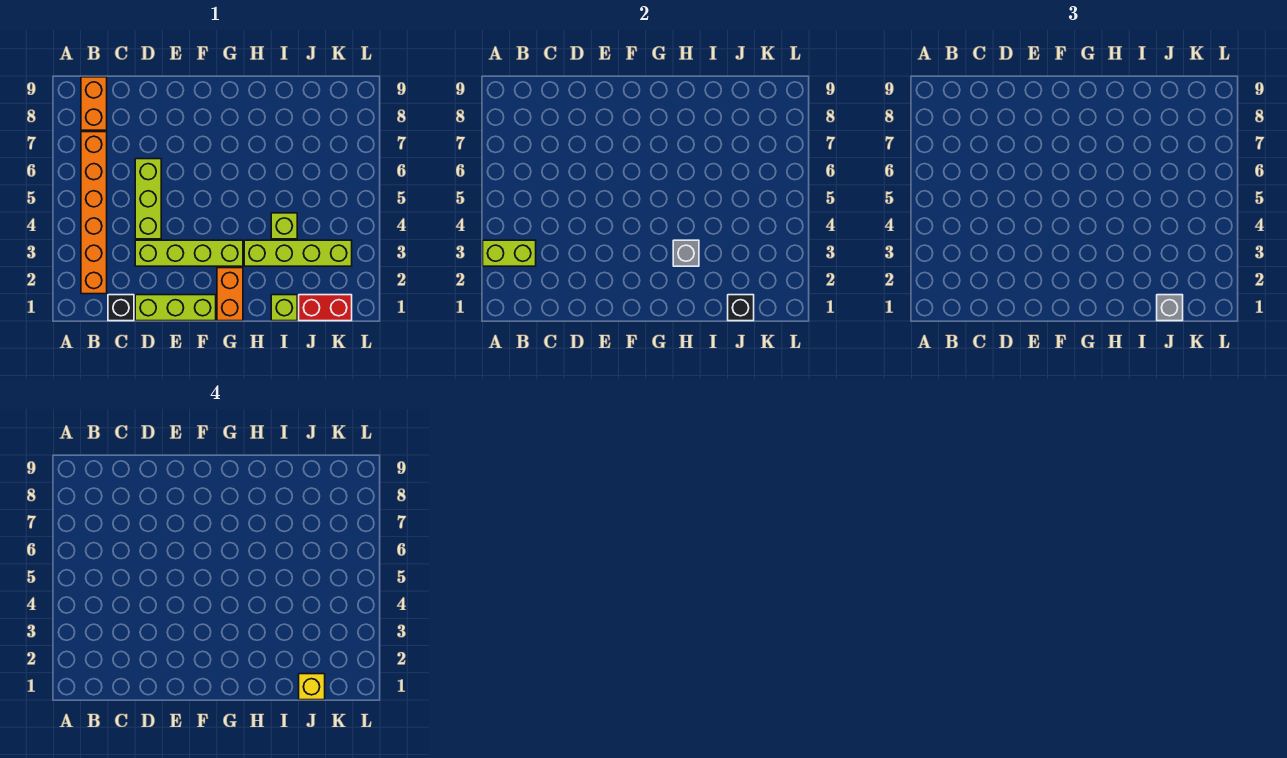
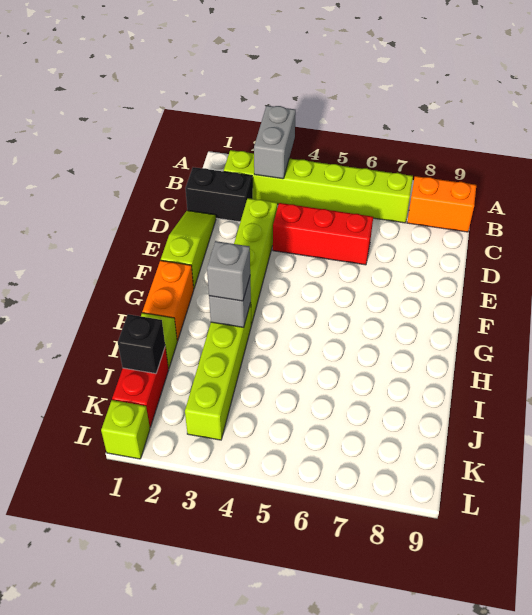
lime 1x2 brick [483,240,536,266] -> grey 1x2 brick [254,106,296,179]
orange 1x6 brick [81,132,107,294] -> lime 1x6 brick [224,150,413,223]
black 1x1 brick [108,295,134,321] -> black 1x2 brick [185,167,253,222]
lime 1x3 brick [135,295,216,321] -> lime 1x3 slope [161,210,216,288]
lime 1x3 brick [135,159,161,239] -> red 1x3 brick [273,203,373,265]
orange 1x2 brick [217,268,243,321] -> orange 1x2 brick turned to [142,260,194,341]
lime 1x1 brick [271,213,297,239] -> lime 1x1 brick moved to [101,400,150,459]
grey 1x1 brick [1157,295,1183,321] -> grey 1x1 brick moved to [207,241,250,301]
yellow 1x1 brick [299,674,325,700] -> none

